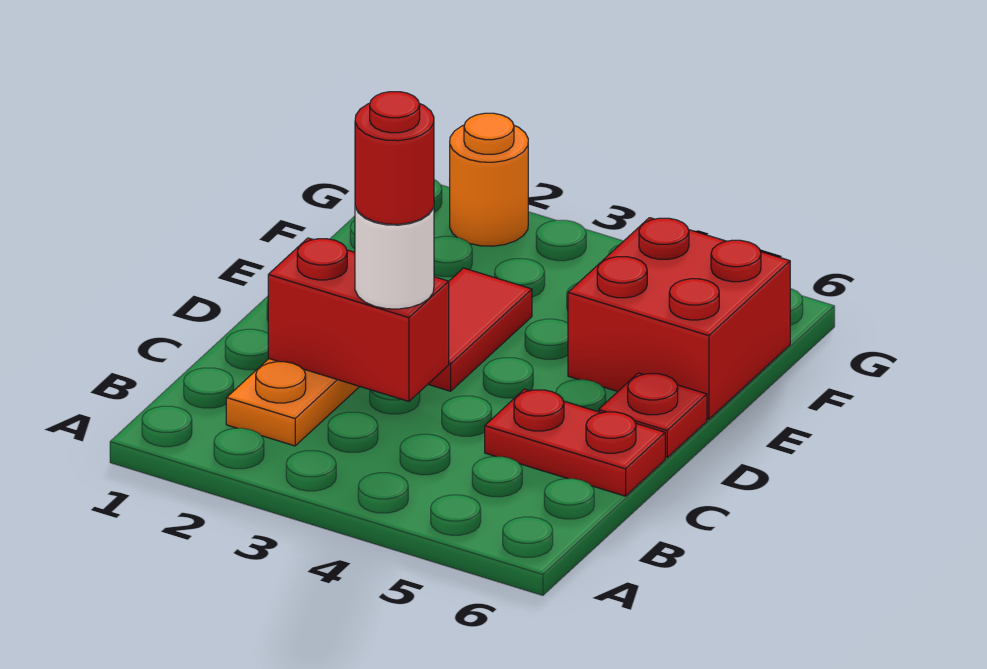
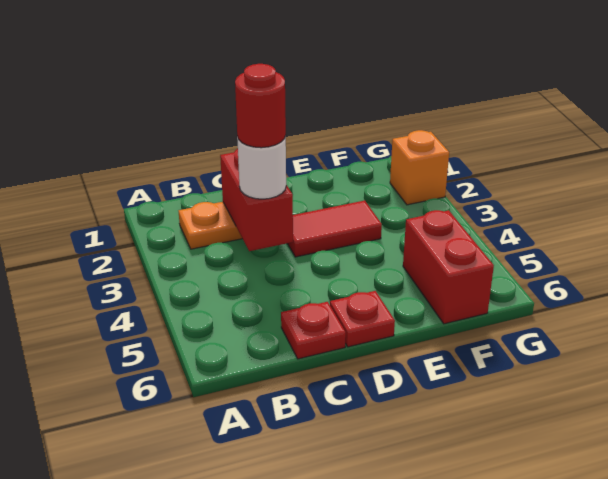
red 1x2 plate [485,389,665,496] -> red 1x1 plate [281,302,346,359]
red 2x2 brick [568,218,790,419] -> red 1x2 brick [403,210,494,324]
orange 1x1 round brick [450,113,528,246] -> orange 1x1 brick [390,130,449,205]

